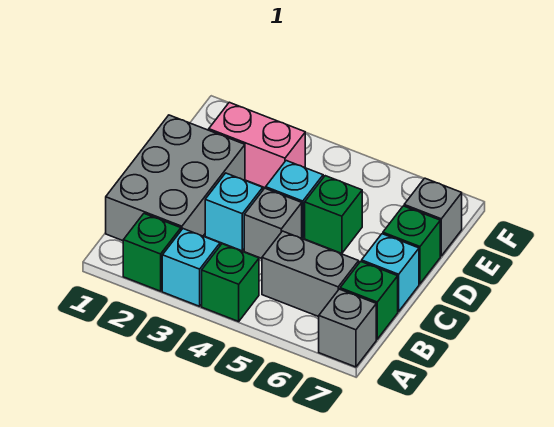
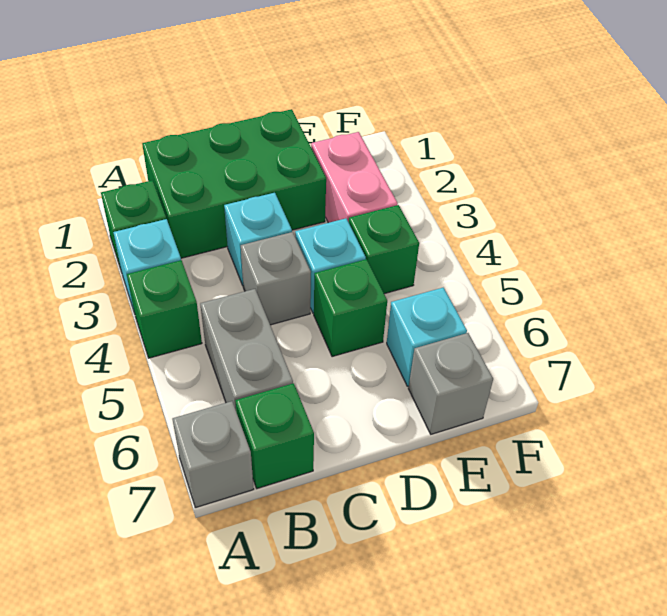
grey 2x3 brick [106,115,245,241] -> green 2x3 brick [142,109,326,258]
cyan 1x1 brick [362,234,419,311] -> cyan 1x1 brick moved to [387,288,467,386]
green 1x1 brick [383,206,440,284] -> green 1x1 brick moved to [349,205,419,294]

